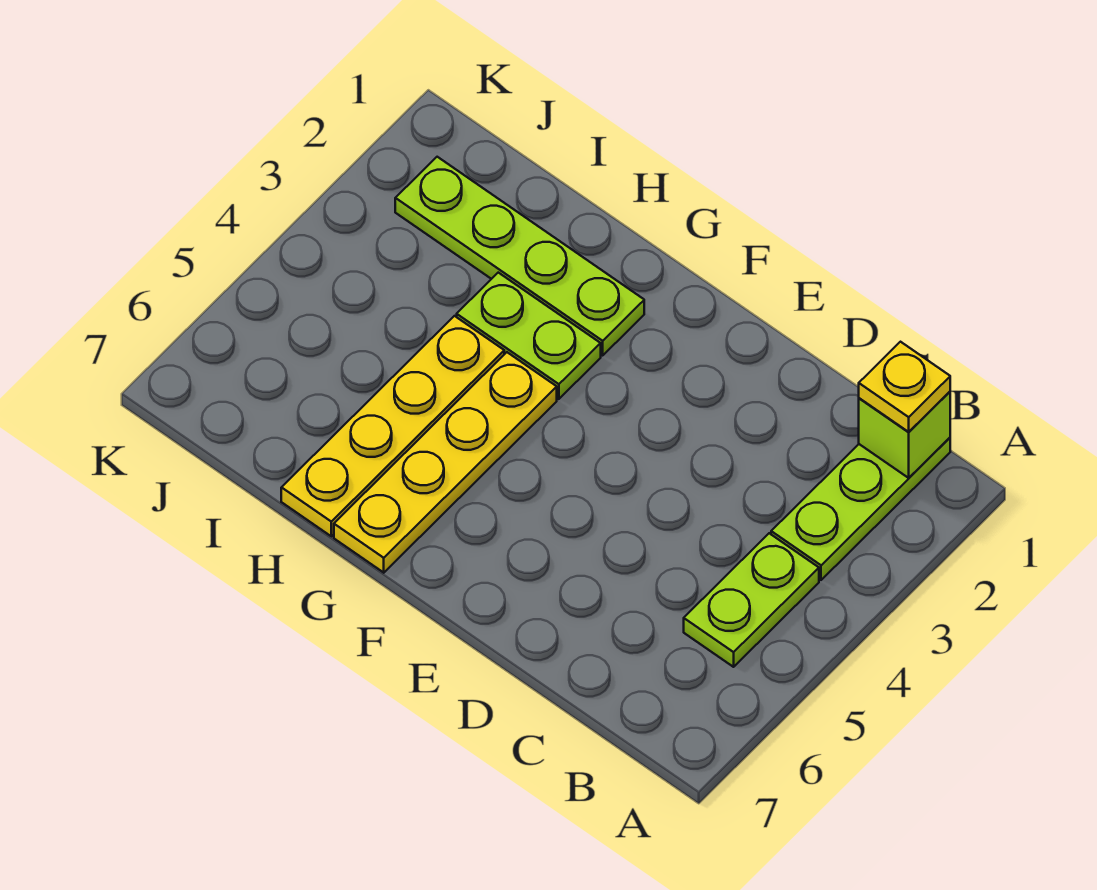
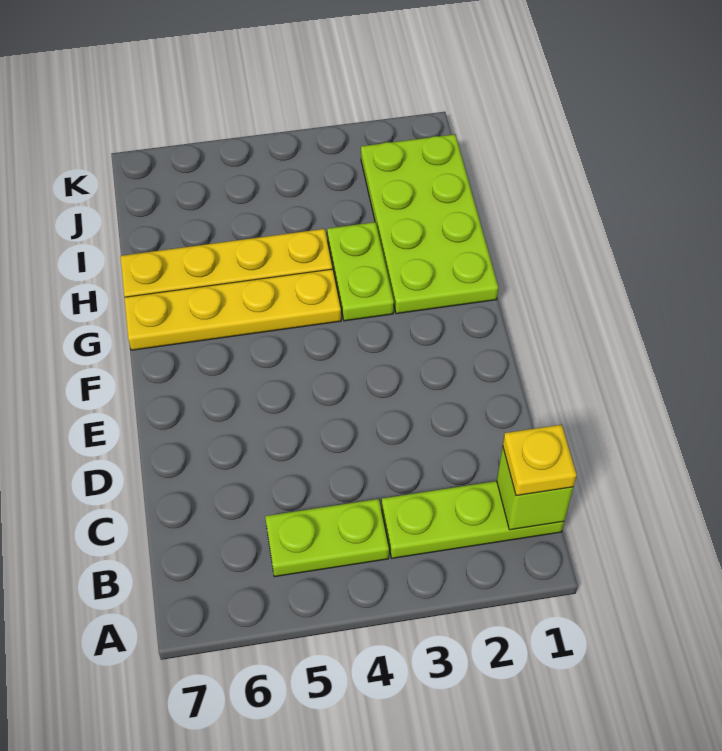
lime 1x4 plate [395,157,644,355] -> lime 2x4 plate [361,134,498,314]

